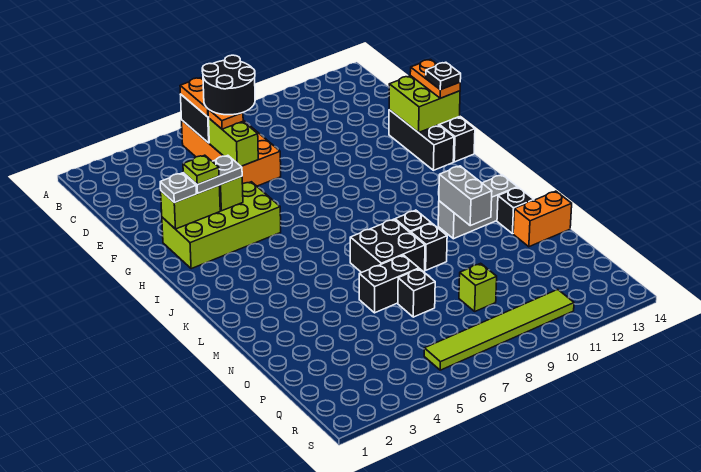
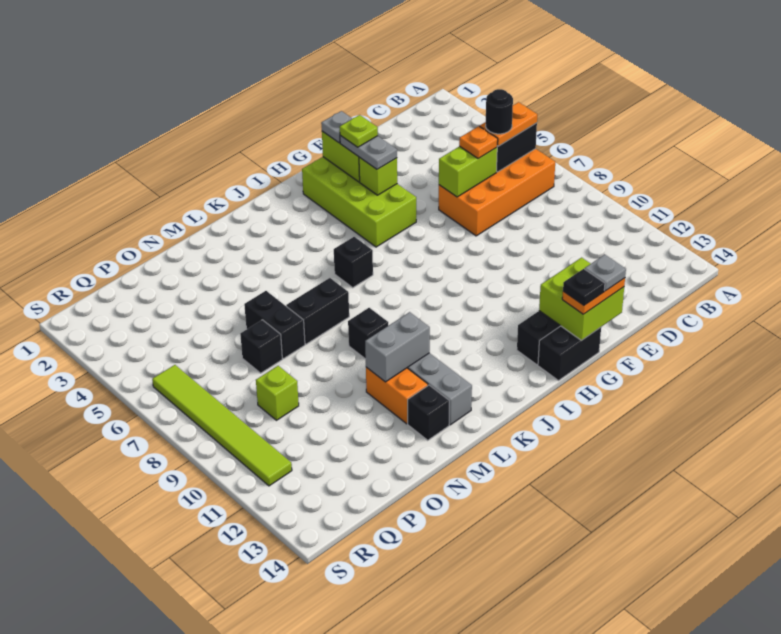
black 2x2 round brick [202,55,255,115] -> black 1x1 round brick [485,89,513,134]
none -> grey 1x1 plate [585,255,626,291]
black 2x2 brick [350,219,425,273] -> black 1x2 brick [286,278,349,344]
black 1x1 brick [411,223,447,270] -> black 1x1 brick moved to [334,237,373,288]
orange 1x2 brick [513,191,572,247] -> orange 1x2 brick moved to [366,367,428,424]

